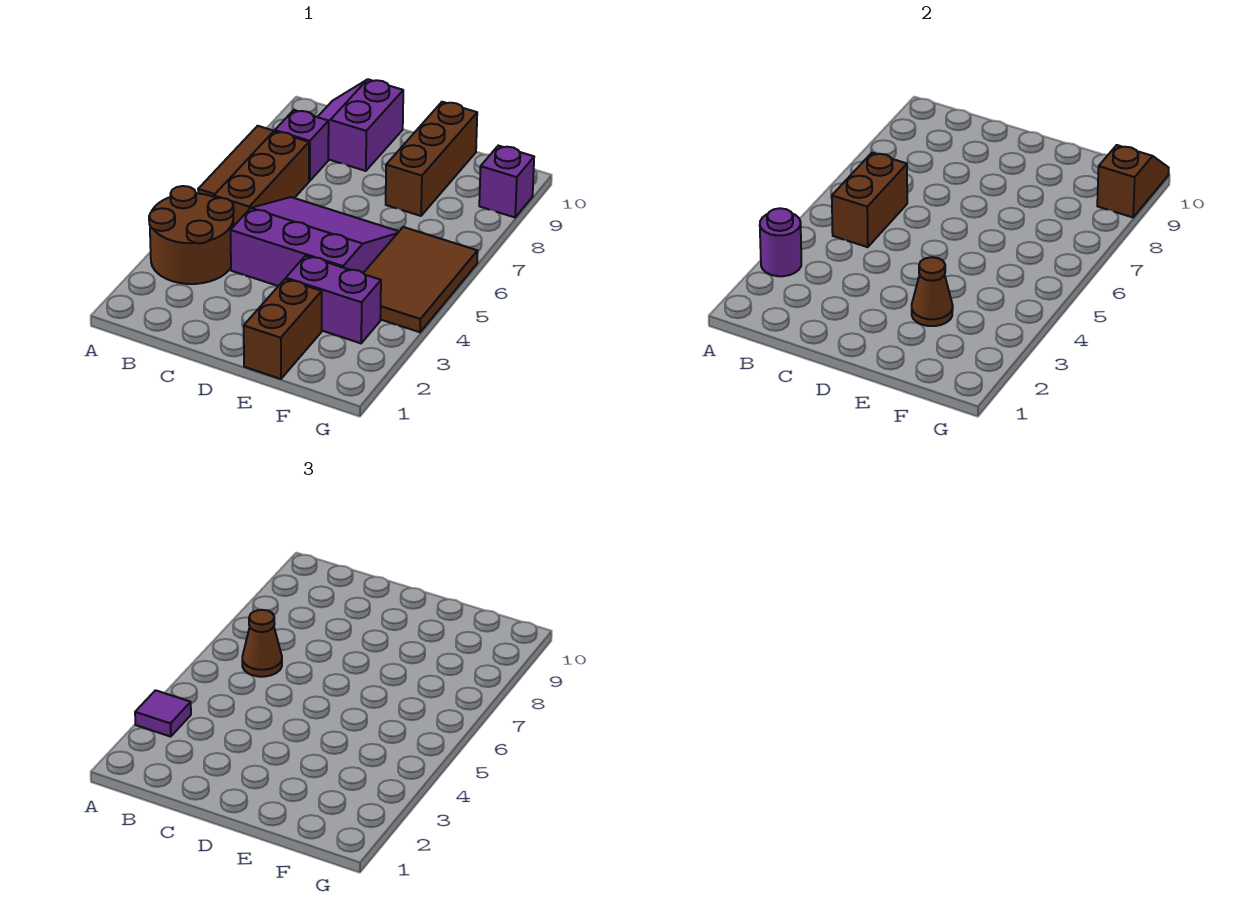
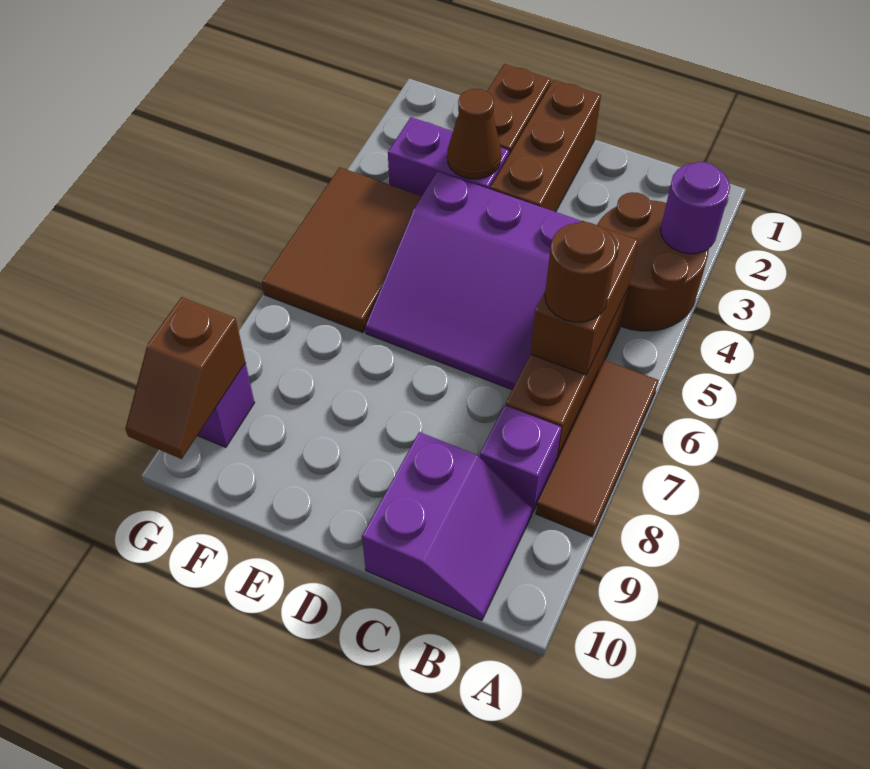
purple 1x1 tile [135,690,191,737] -> none
brown 1x1 cone [242,610,282,677] -> brown 1x1 round brick [545,222,617,322]
brown 1x3 brick [386,102,477,216] -> brown 1x3 brick moved to [490,80,601,212]

